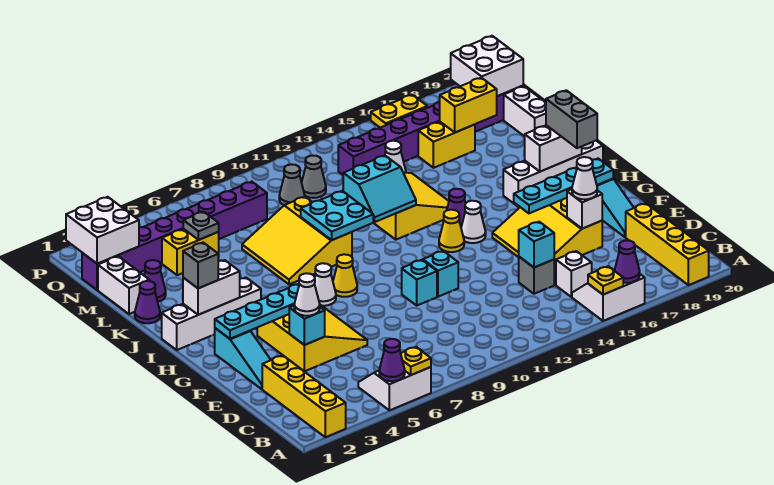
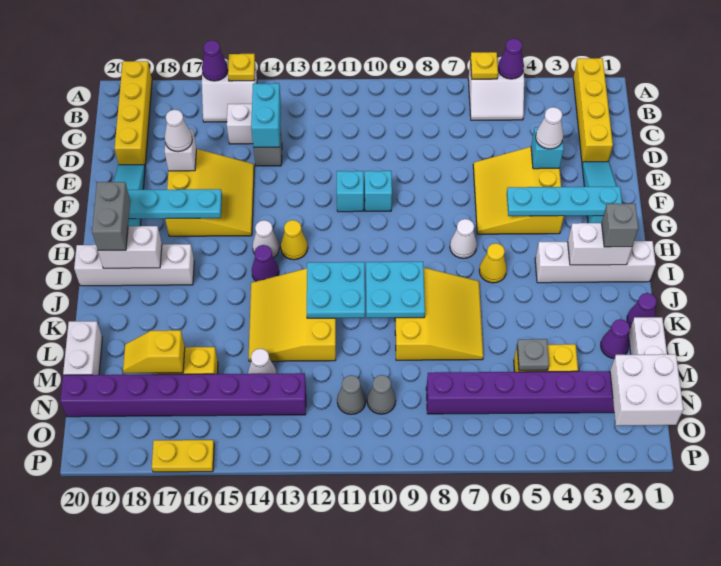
cyan 1x1 brick [519,222,554,267] -> cyan 1x2 brick [251,83,281,147]
yellow 1x1 cone [333,254,357,297] -> yellow 1x1 cone moved to [479,243,507,283]
cyan 2x2 slope [343,156,416,222] -> cyan 2x2 plate [307,262,365,318]
yellow 1x2 brick [440,78,497,132] -> yellow 1x2 slope [123,330,185,373]
white 2x2 brick [451,36,523,96] -> none

